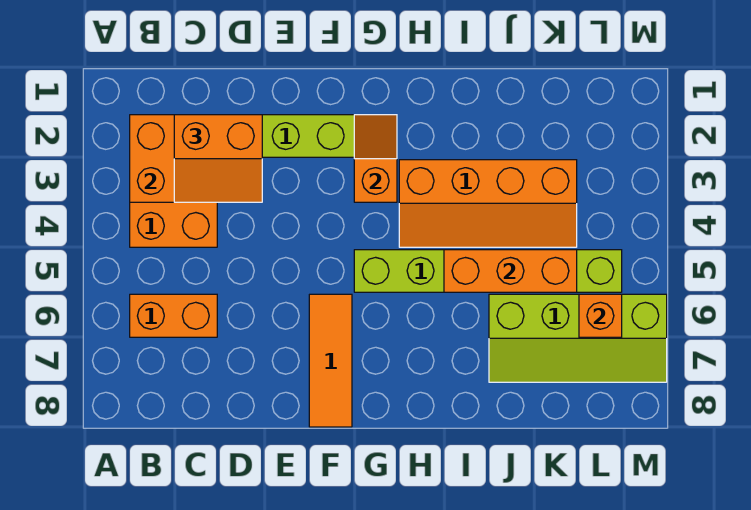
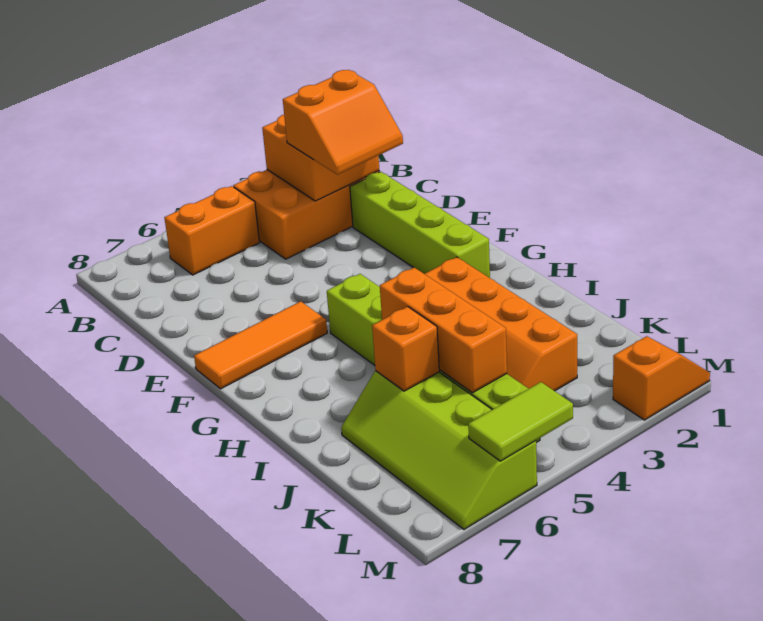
orange 1x2 brick [130,294,217,337] -> orange 1x2 brick turned to [164,186,259,275]
orange 2x2 slope [174,115,262,202] -> orange 2x2 slope turned to [283,70,403,175]
orange 1x2 slope [354,115,397,202] -> orange 1x2 slope moved to [613,336,710,420]
orange 1x1 brick [579,294,622,337] -> orange 1x1 brick moved to [372,307,439,391]
none -> lime 1x2 tile [468,382,573,461]

